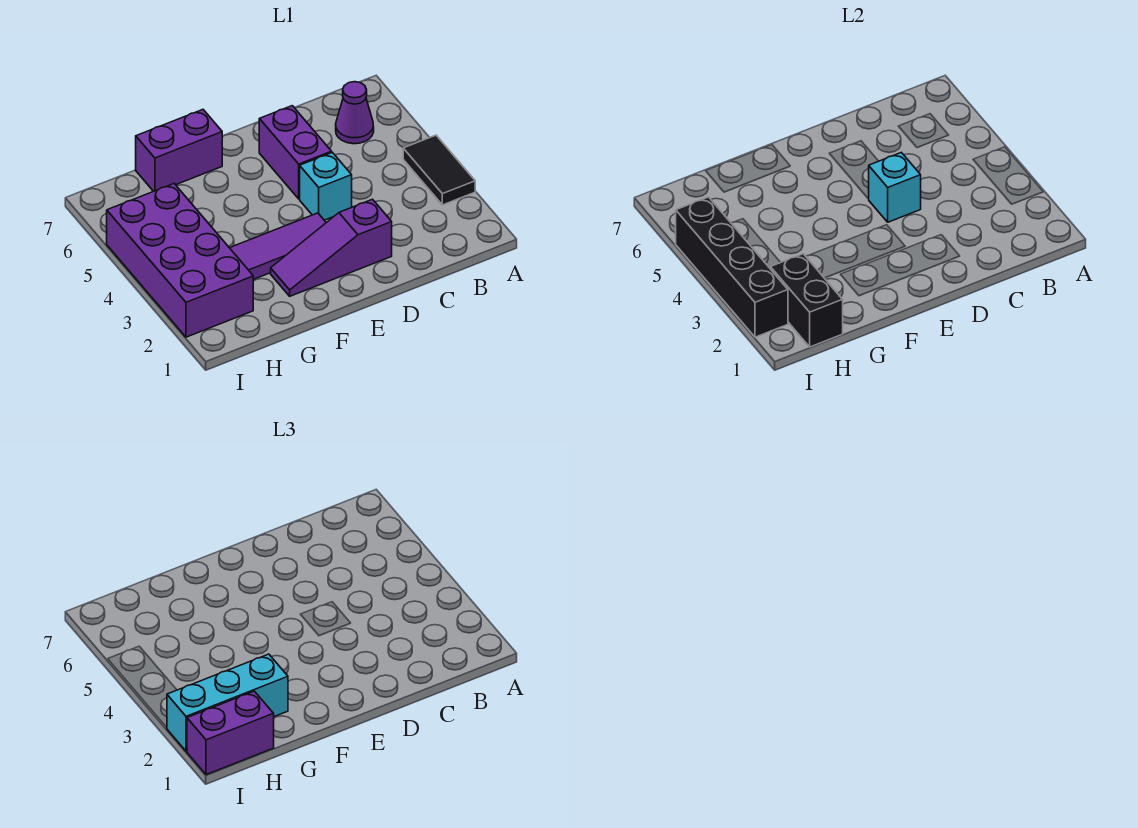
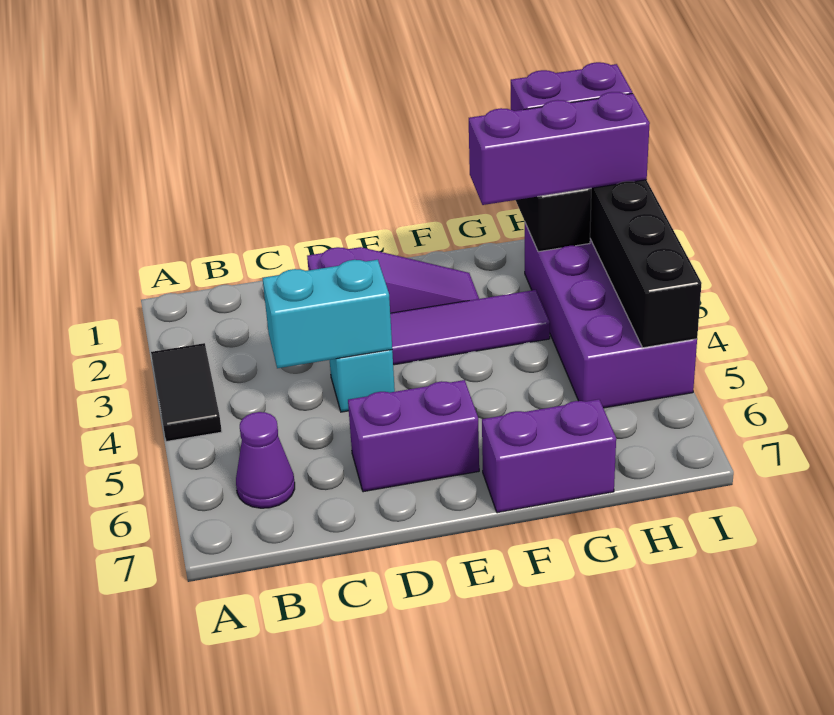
cyan 1x1 brick [869,153,921,222] -> cyan 1x2 brick [263,260,392,368]
purple 1x2 brick [259,106,332,199] -> purple 1x2 brick turned to [348,380,479,492]
cyan 1x3 brick [167,654,288,751] -> purple 1x3 brick [469,92,650,205]

